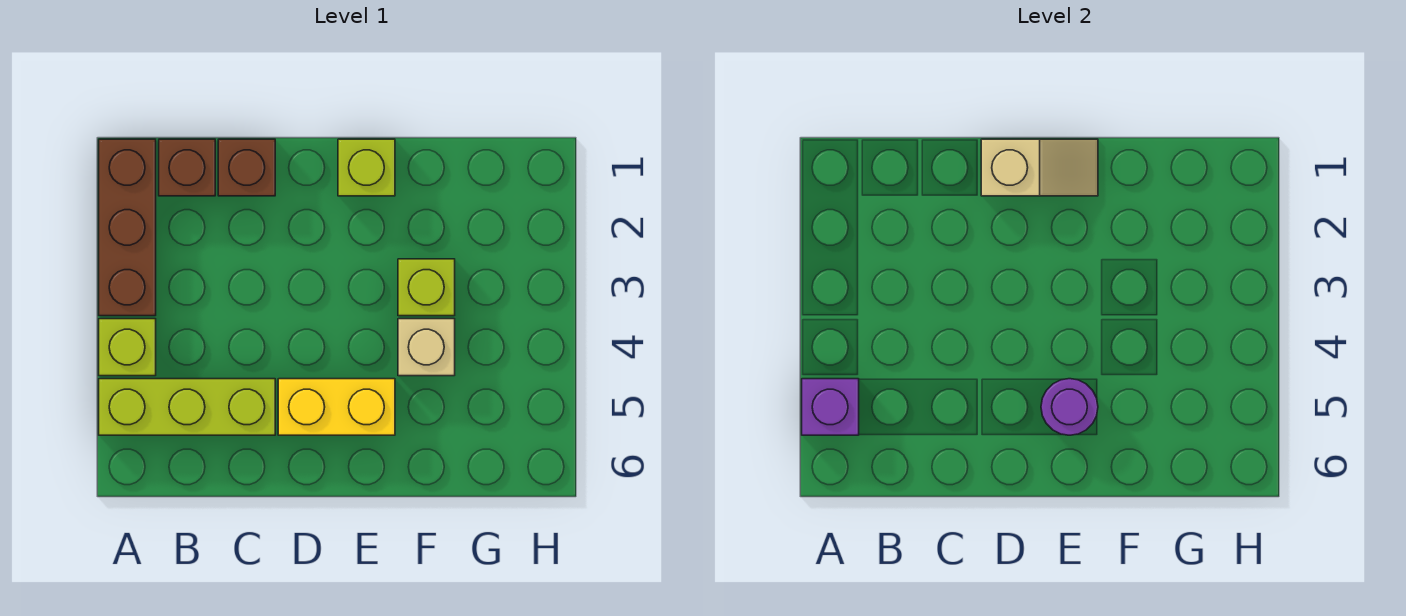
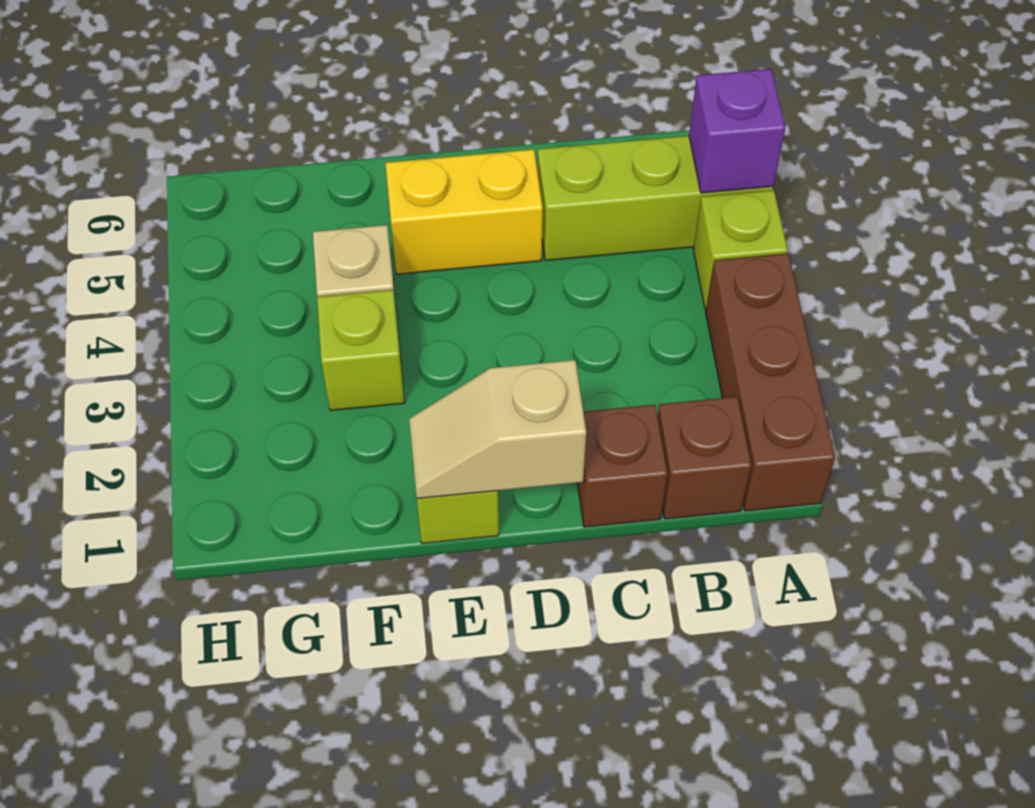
purple 1x1 round brick [1041,379,1098,435] -> none

